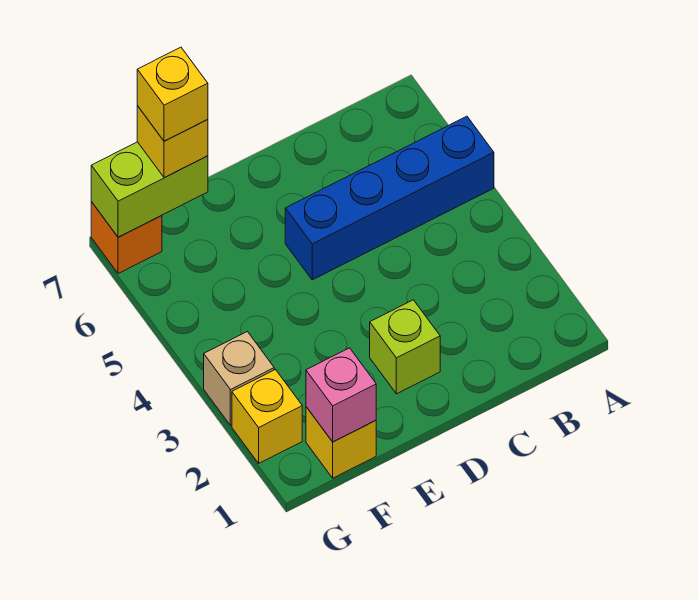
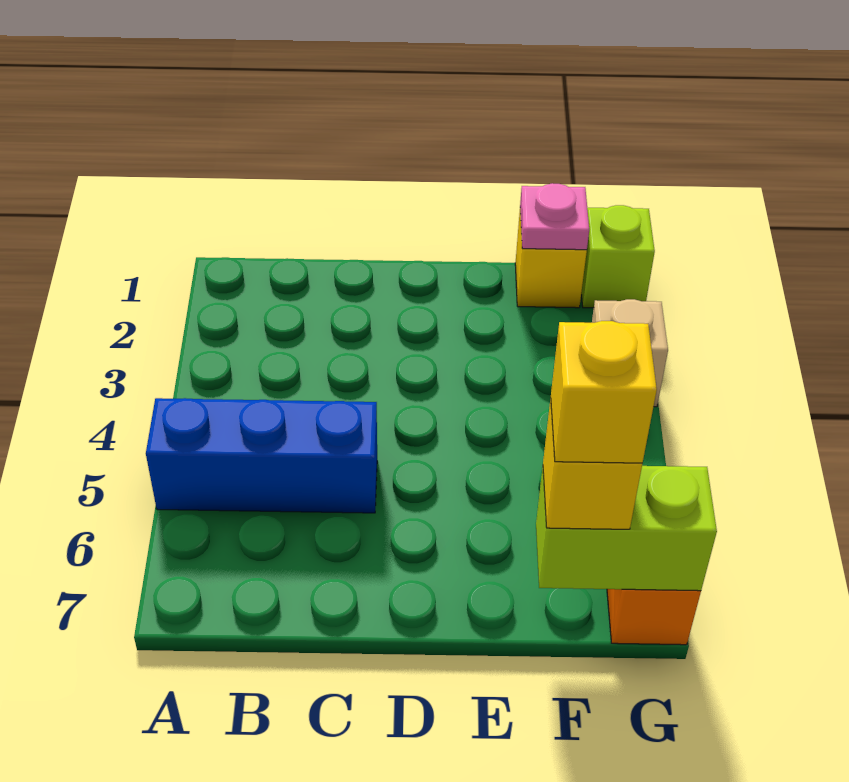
blue 1x4 brick [285,116,494,280] -> blue 1x3 brick [146,398,377,513]
lime 1x1 brick [370,300,440,394] -> lime 1x1 brick moved to [581,205,655,308]
pink 1x1 brick [306,348,376,442] -> pink 1x1 plate [520,183,589,250]
yellow 1x1 brick [232,370,302,463] -> none

